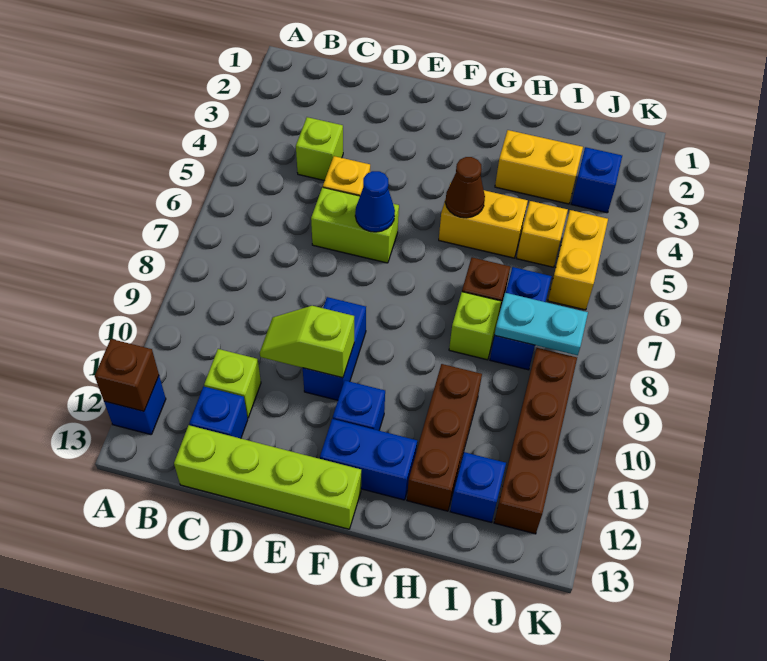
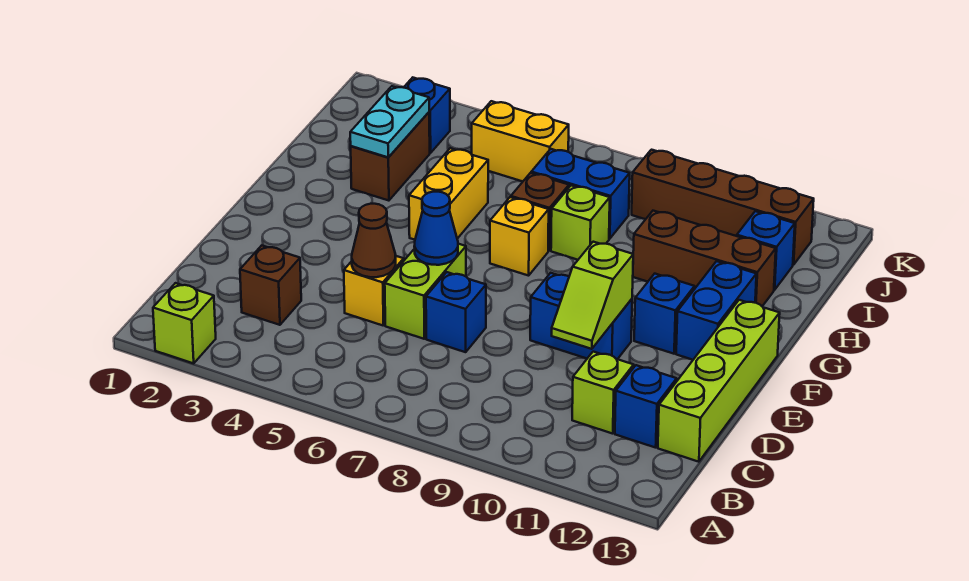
blue 1x1 brick [104,376,166,435] -> blue 1x1 brick moved to [426,272,486,352]
brown 1x1 brick [95,339,159,411] -> brown 1x1 brick moved to [240,245,301,325]
lime 1x1 brick [296,117,343,181] -> lime 1x1 brick moved to [153,283,216,363]
brown 1x1 cone [445,157,485,218] -> brown 1x1 cone moved to [352,204,396,277]
yellow 1x2 brick [495,130,583,204] -> brown 1x2 brick [351,112,430,201]
yellow 1x1 brick [517,201,568,267] -> yellow 1x1 brick moved to [490,197,549,276]
cyan 1x2 plate [495,293,588,355] -> cyan 1x2 plate moved to [350,86,429,157]

